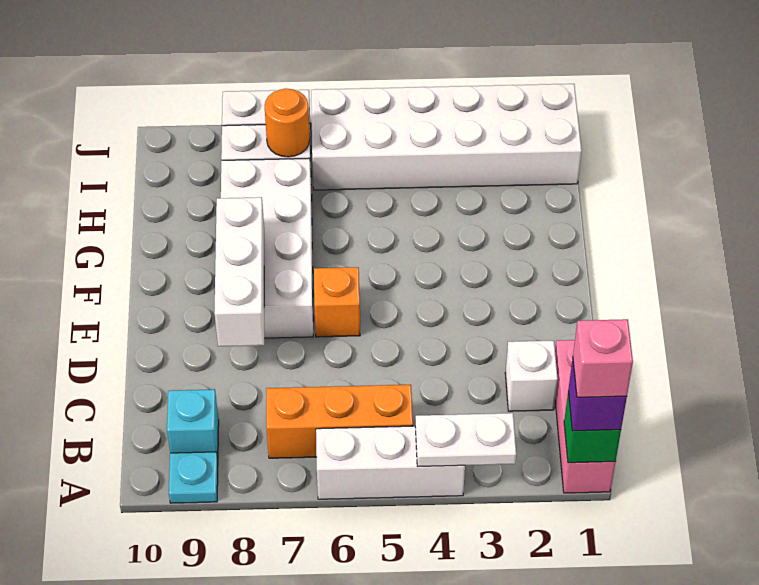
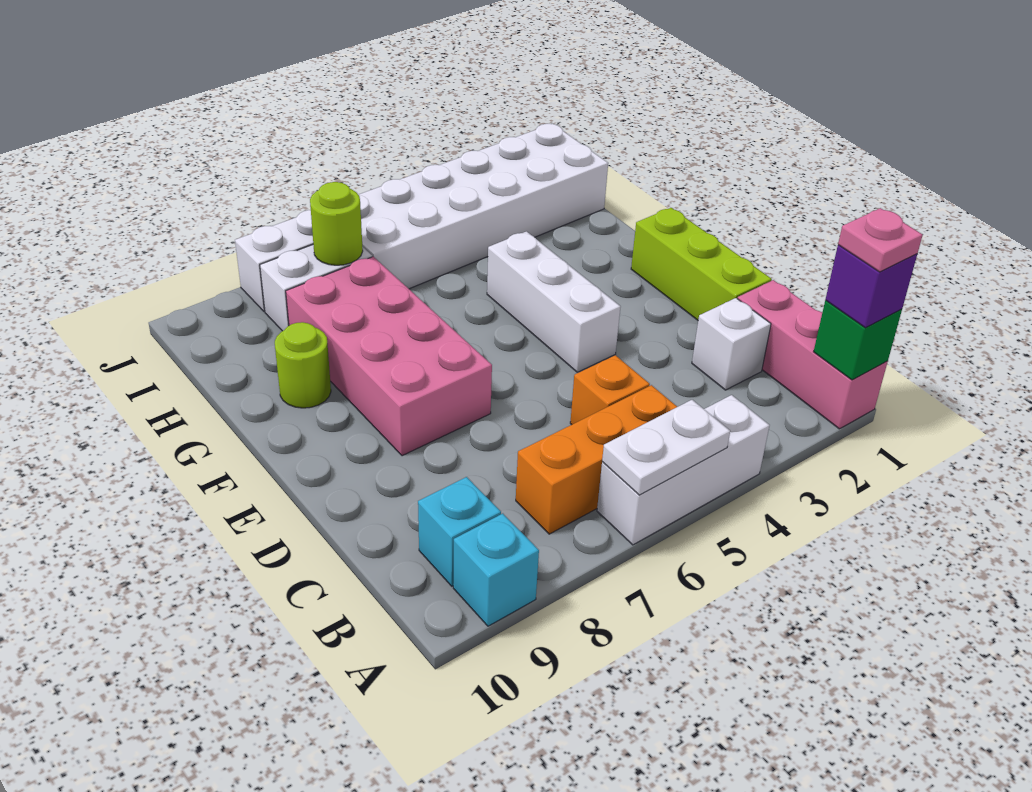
pink 1x1 brick [573,319,633,397] -> pink 1x1 plate [838,208,923,272]
white 1x2 plate [415,413,516,467] -> white 1x2 plate moved to [602,400,730,495]
cyan 1x1 plate [169,452,218,503] -> cyan 1x1 brick [453,514,539,626]
none -> lime 1x3 brick [631,208,772,320]
white 1x3 brick [214,197,264,346] -> white 1x3 brick moved to [487,231,621,372]
orange 1x1 brick [314,267,360,337] -> orange 1x1 brick moved to [570,355,650,425]
white 2x4 brick [221,158,313,338] -> pink 2x4 brick [286,257,492,456]
none -> lime 1x1 round brick [275,322,331,408]
orange 1x1 round brick [265,88,310,157] -> lime 1x1 round brick [310,182,363,265]

